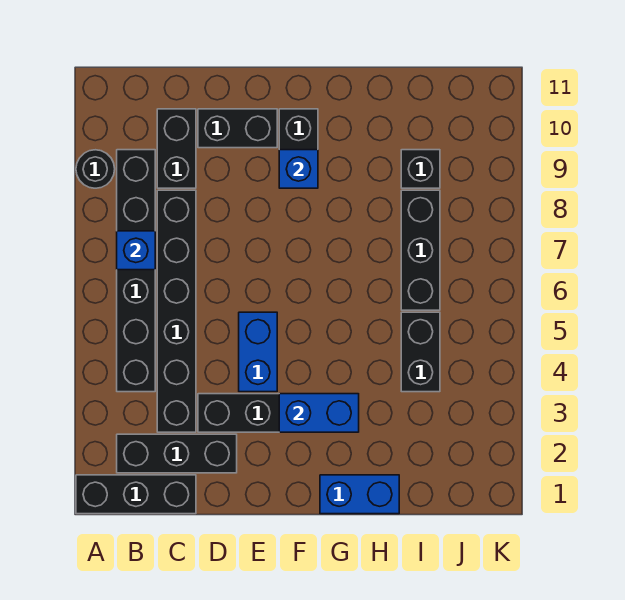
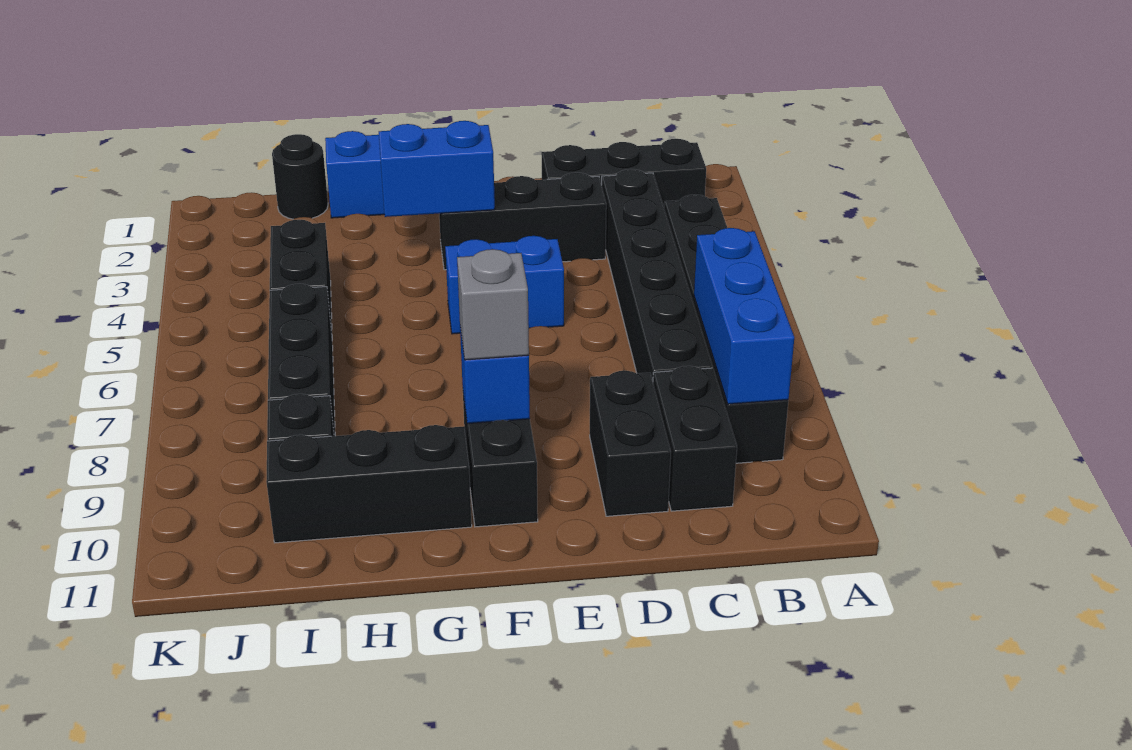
black 1x3 brick [76,475,196,514] -> black 1x3 brick moved to [266,425,472,543]
black 1x1 round brick [76,150,115,188] -> black 1x1 round brick moved to [272,134,328,219]
blue 1x1 brick [117,231,155,270] -> blue 1x3 brick [694,228,794,404]
black 1x2 brick [198,109,277,148] -> black 1x2 brick turned to [590,371,671,516]
blue 1x2 brick [239,312,277,392] -> blue 1x2 brick turned to [445,236,564,334]
none -> grey 1x1 brick [457,249,529,360]

